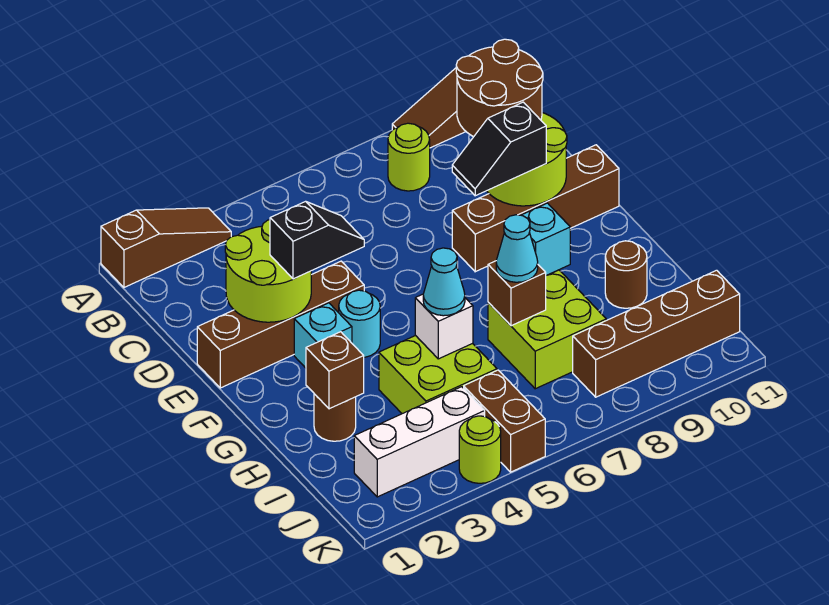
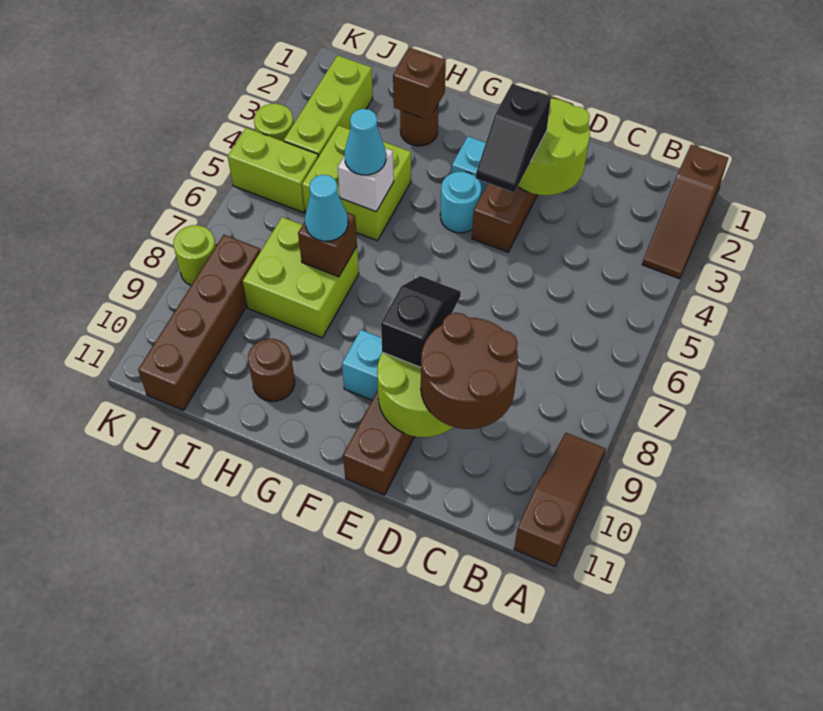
lime 1x1 round brick [388,123,430,191] -> lime 1x1 round brick moved to [173,225,216,285]
white 1x3 brick [354,387,485,497] -> lime 1x3 brick [284,55,373,157]
brown 1x2 brick [464,370,545,472] -> lime 1x2 brick [228,128,318,212]

